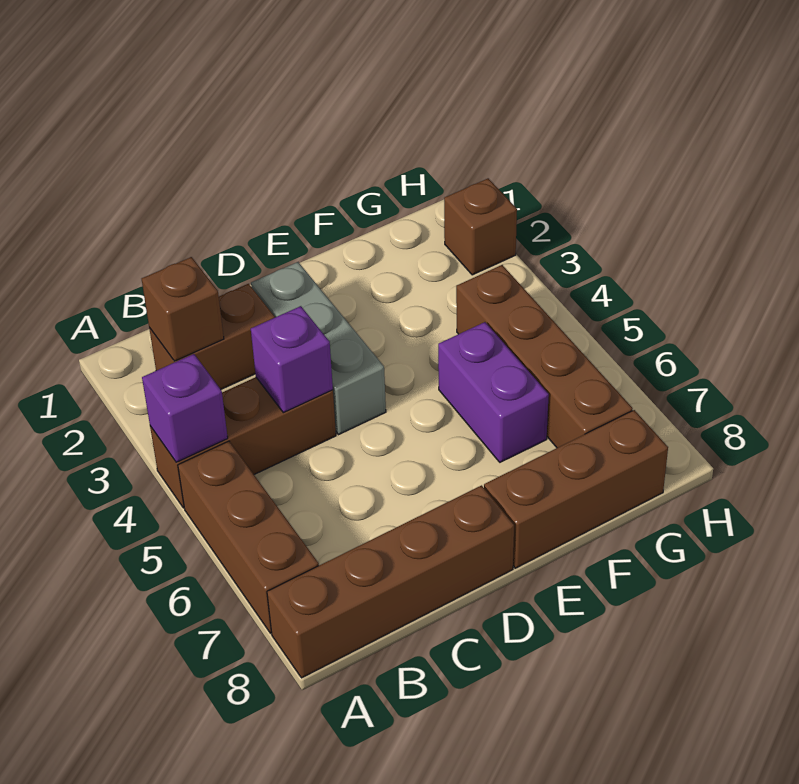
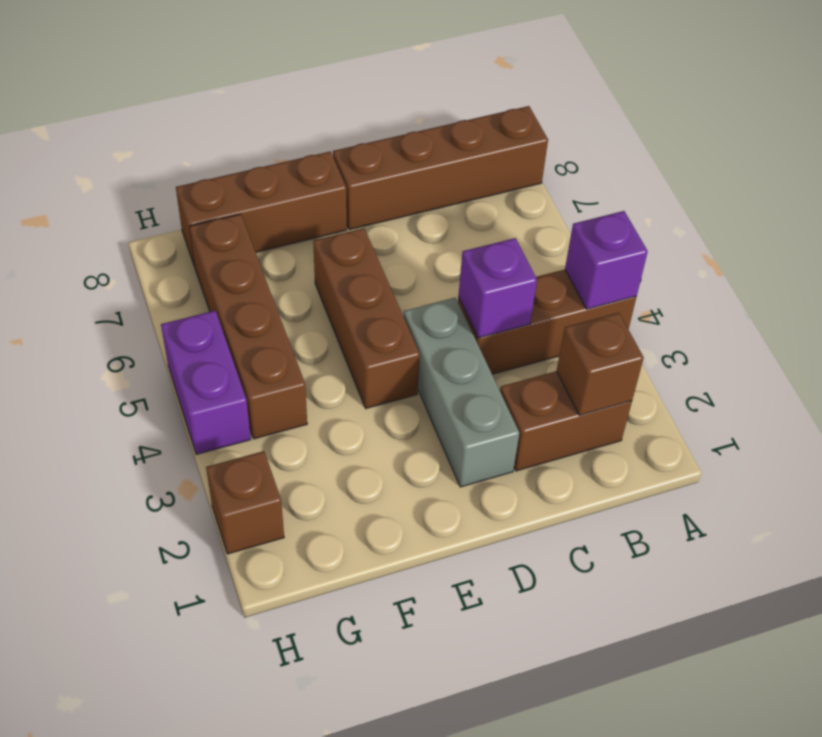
brown 1x3 brick [178,441,319,633] -> brown 1x3 brick moved to [313,228,420,408]
purple 1x2 brick [438,322,549,462] -> purple 1x2 brick moved to [161,311,251,454]

